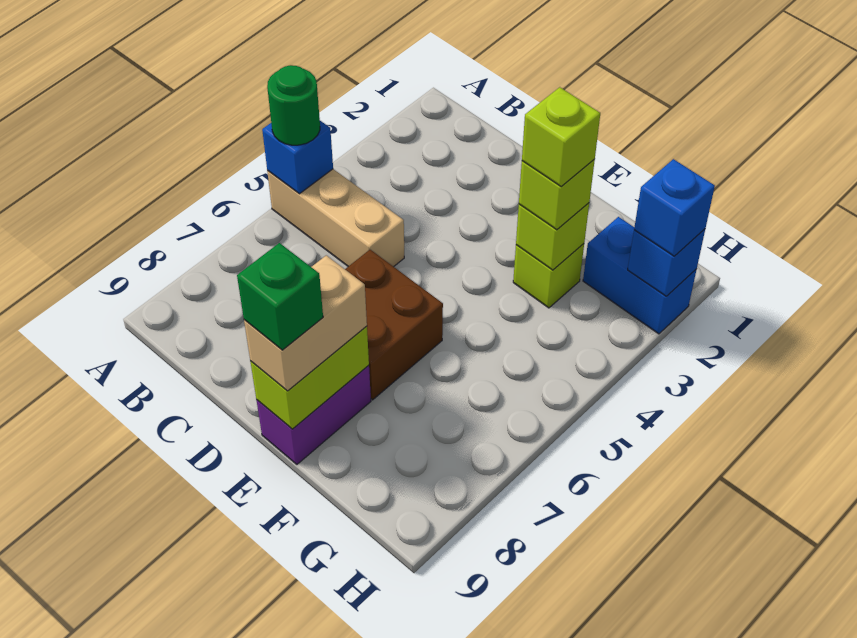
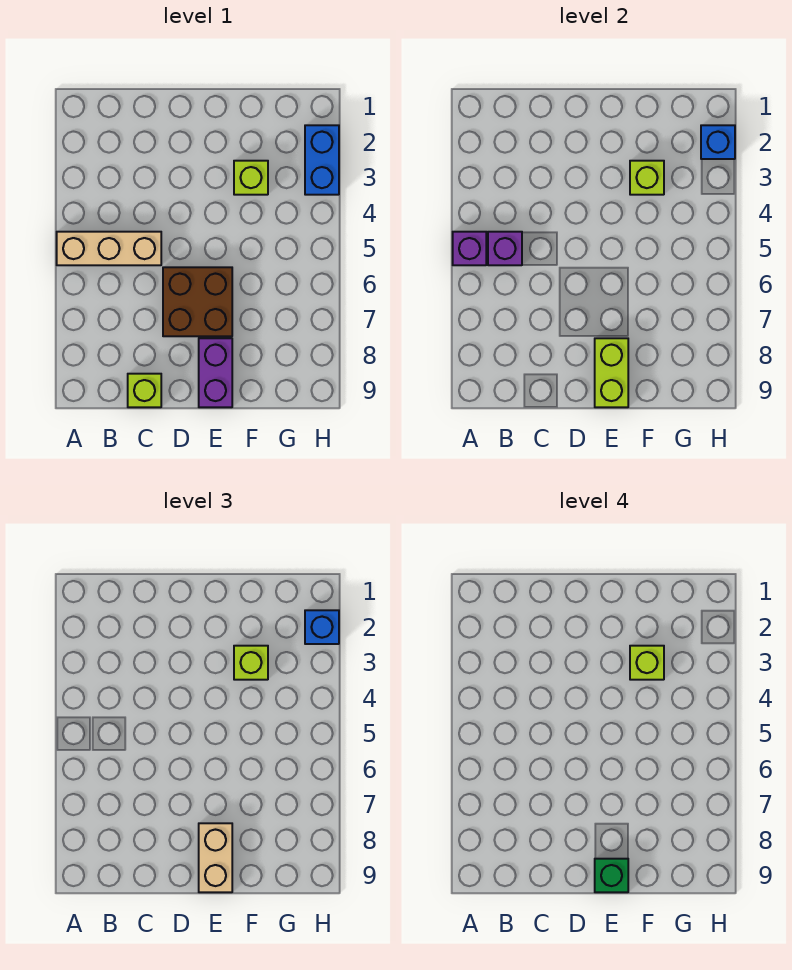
blue 1x1 brick [262,121,333,194] -> purple 1x1 brick [453,232,486,265]
green 1x1 round brick [267,65,320,145] -> none
none -> purple 1x1 brick [488,232,522,265]
none -> lime 1x1 brick [128,374,161,407]
blue 1x2 brick [583,217,697,334] -> blue 1x2 brick turned to [305,125,339,195]

